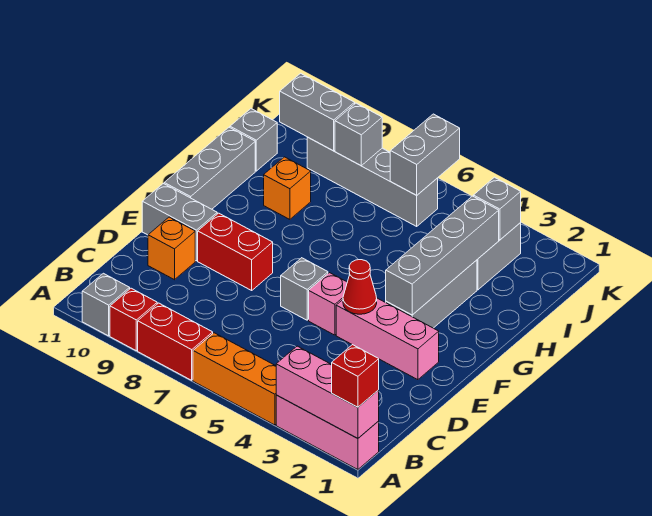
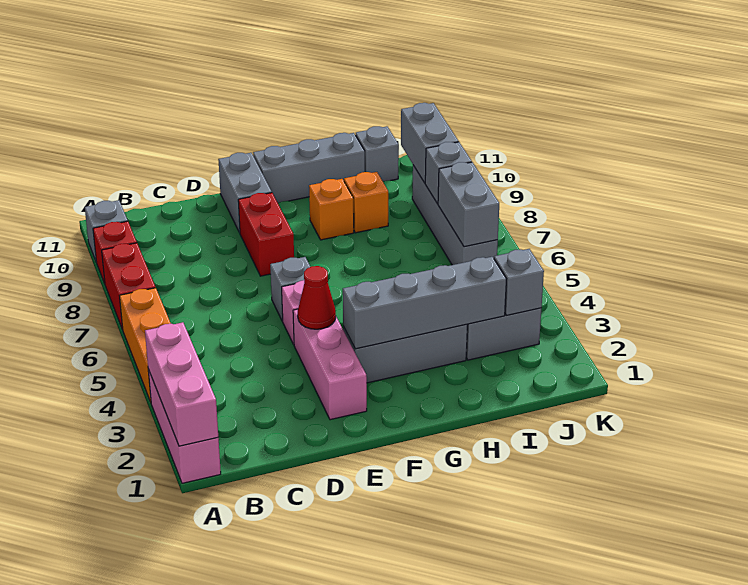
red 1x1 brick [332,345,379,407] -> none
orange 1x1 brick [148,217,195,280] -> orange 1x1 brick moved to [309,179,354,240]
grey 1x2 brick [390,114,460,195] -> grey 1x2 brick turned to [438,162,499,247]

